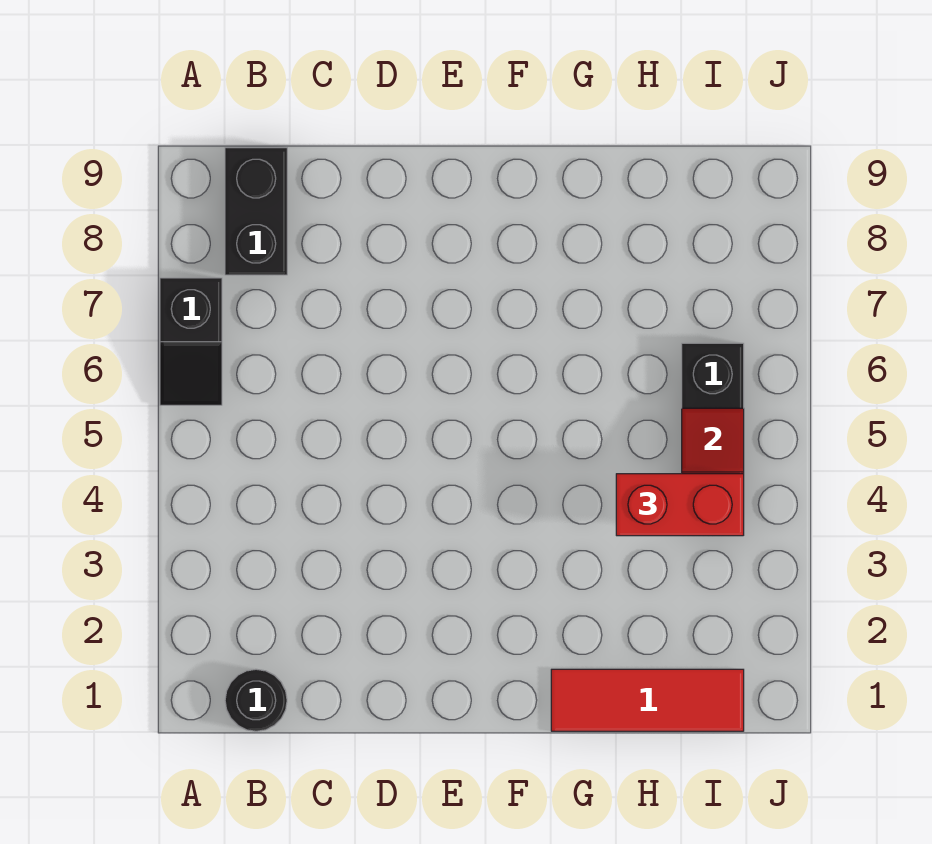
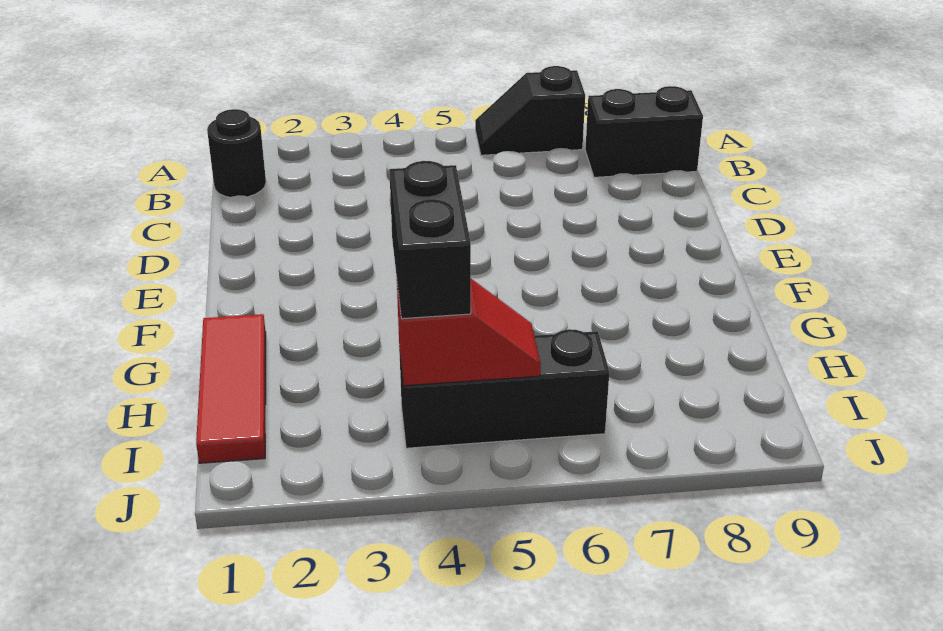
red 1x2 brick [616,474,744,536] -> black 1x2 brick [389,161,471,319]

